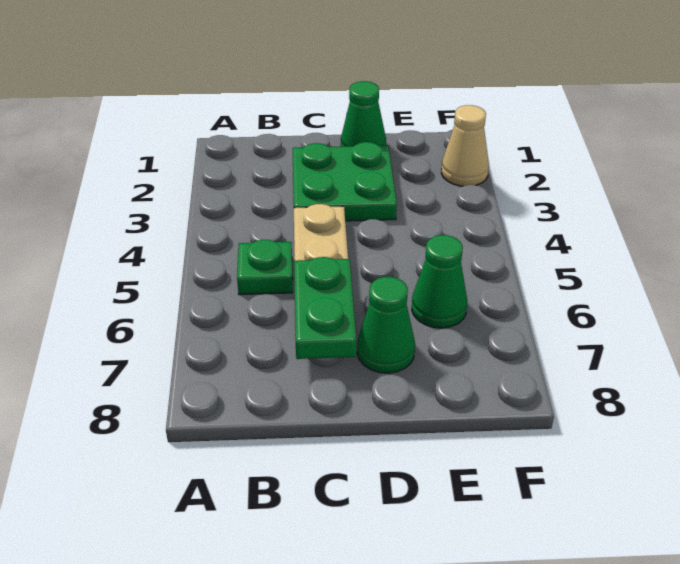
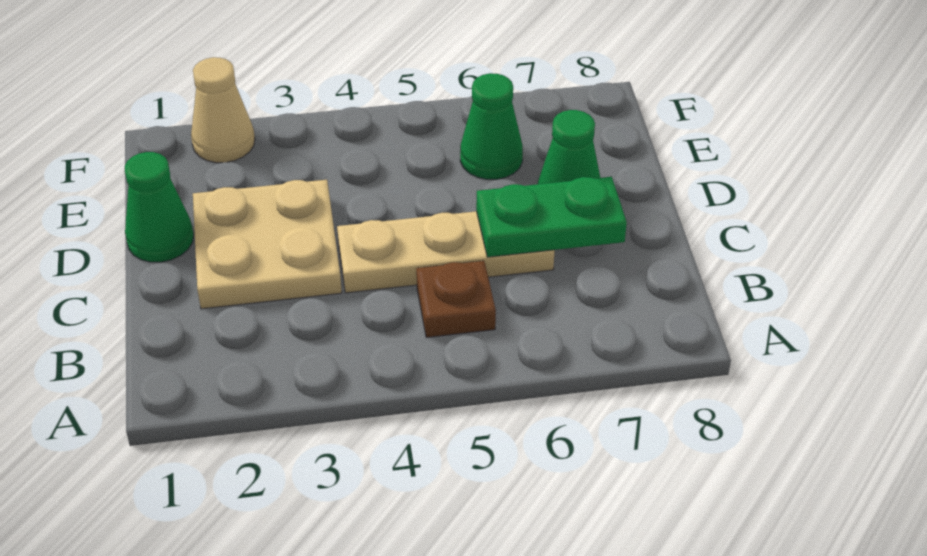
green 1x1 plate [237,240,293,295] -> brown 1x1 plate [416,261,496,337]
green 2x2 plate [293,142,397,221] -> tan 2x2 plate [193,180,342,309]

